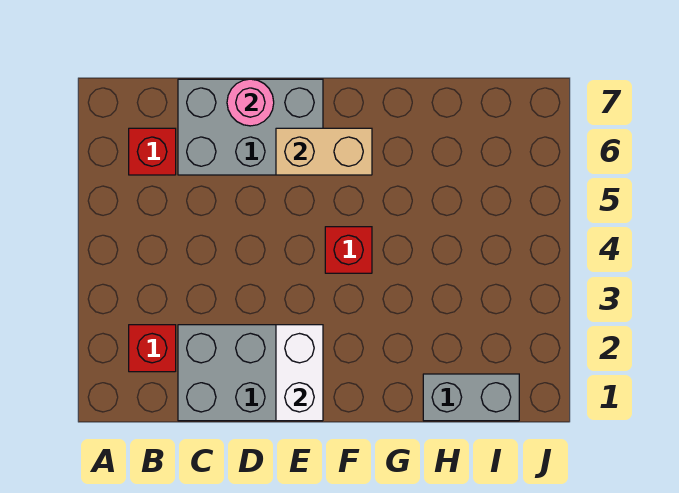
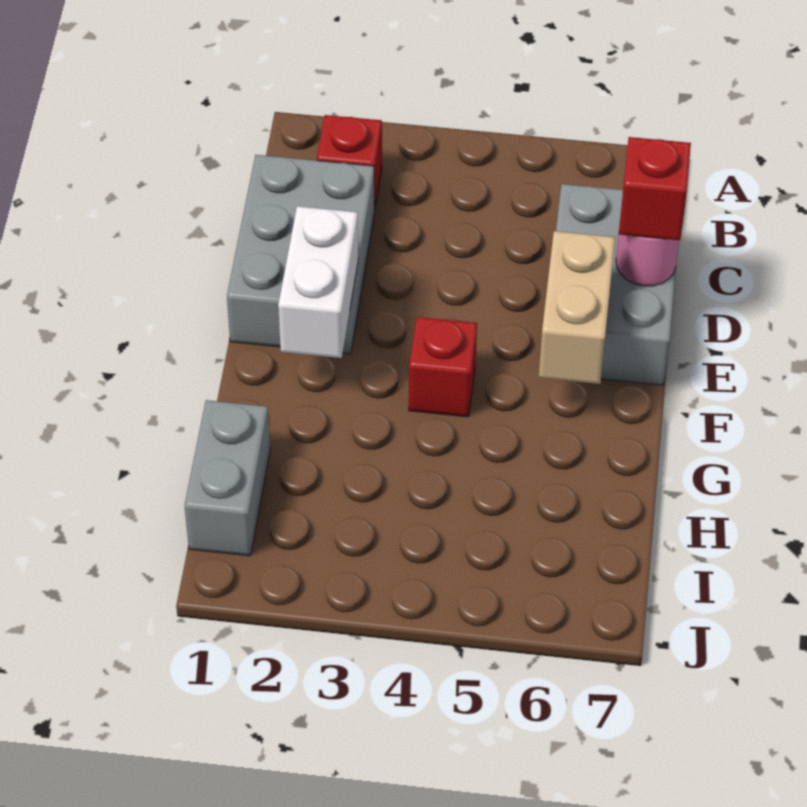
red 1x1 brick [129,128,176,175] -> red 1x1 brick moved to [619,137,691,240]
white 1x2 brick [276,325,323,421] -> white 1x2 brick turned to [278,206,358,358]

